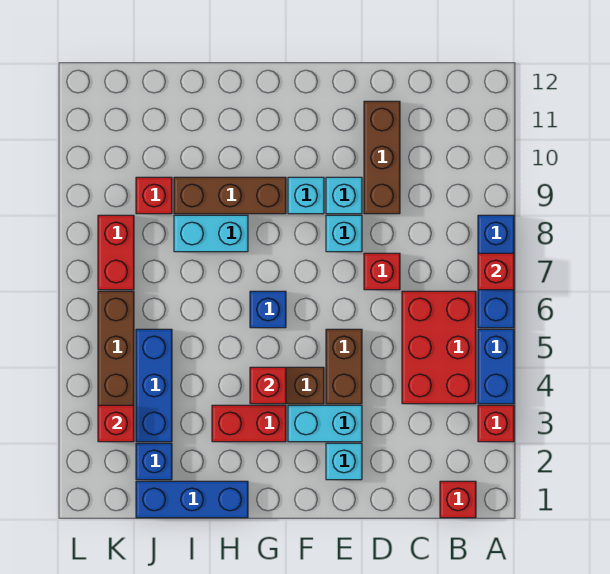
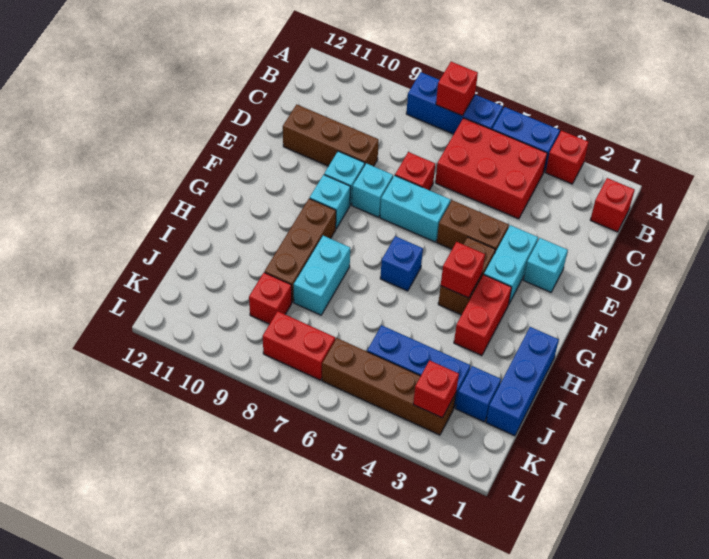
none -> cyan 1x2 brick [380,176,451,242]

